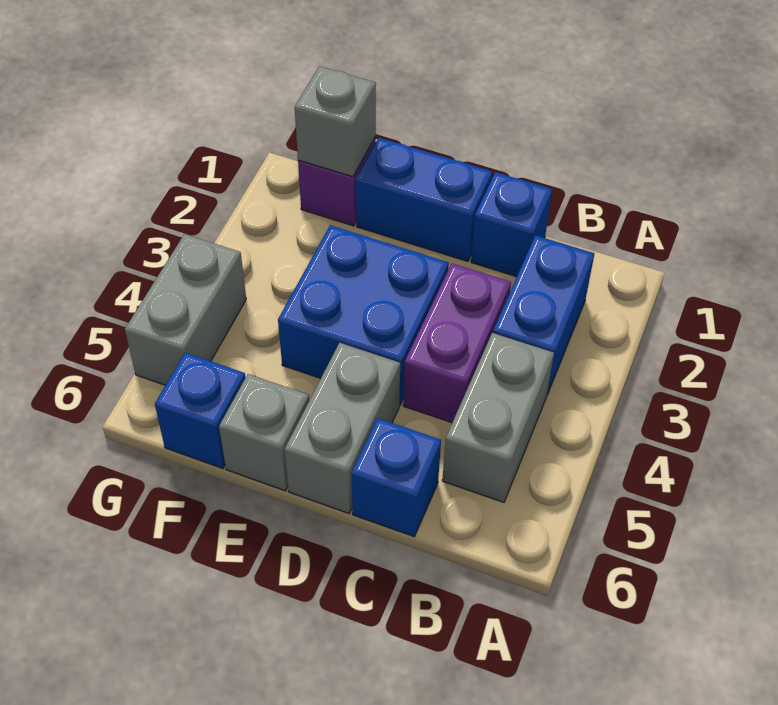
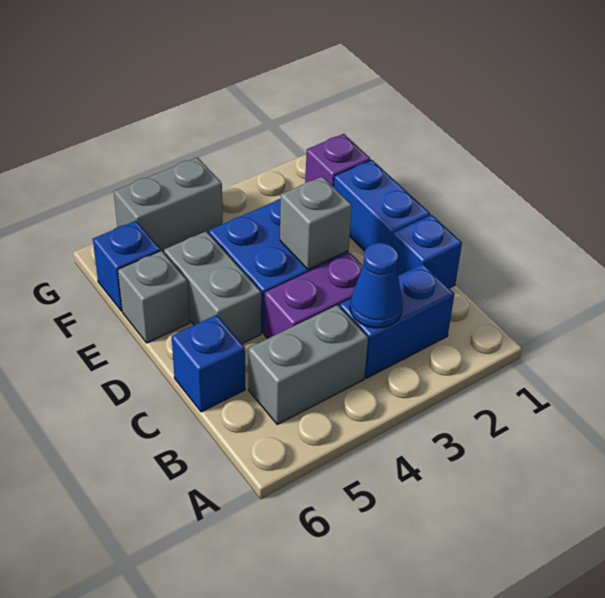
none -> blue 1x1 cone [350,243,403,328]
grey 1x2 brick [285,343,400,513] -> grey 1x2 brick turned to [164,231,261,344]
grey 1x1 brick [295,66,376,177] -> grey 1x1 brick moved to [280,176,352,269]

